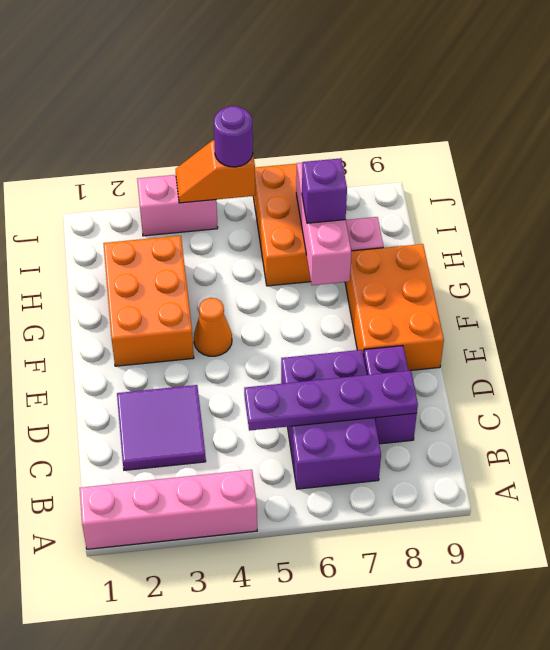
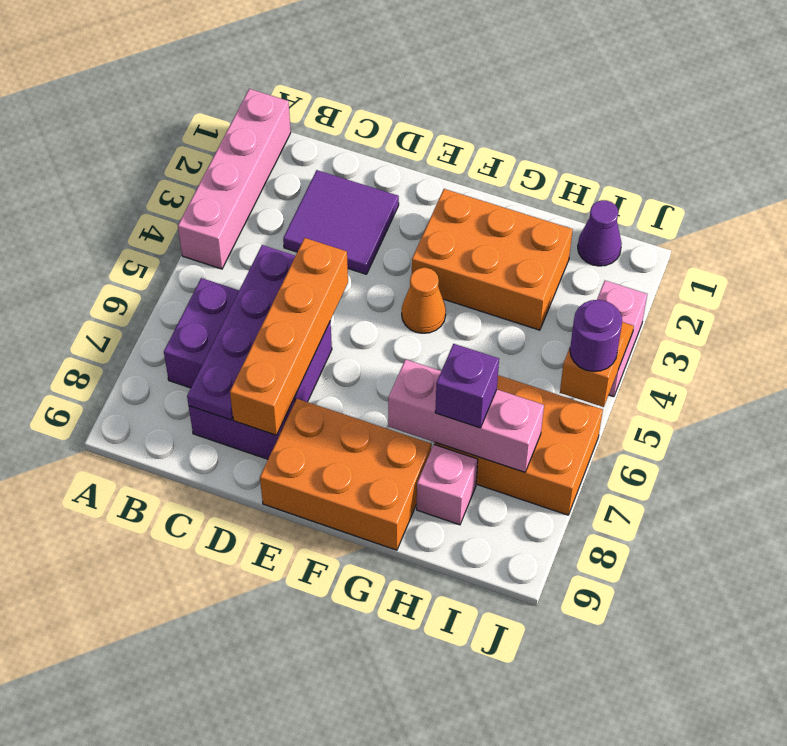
none -> orange 1x4 brick [230,238,348,435]
none -> purple 1x1 cone [578,200,622,266]

